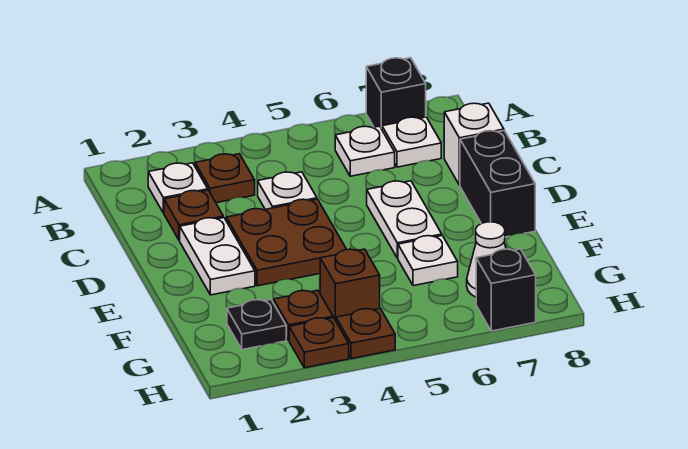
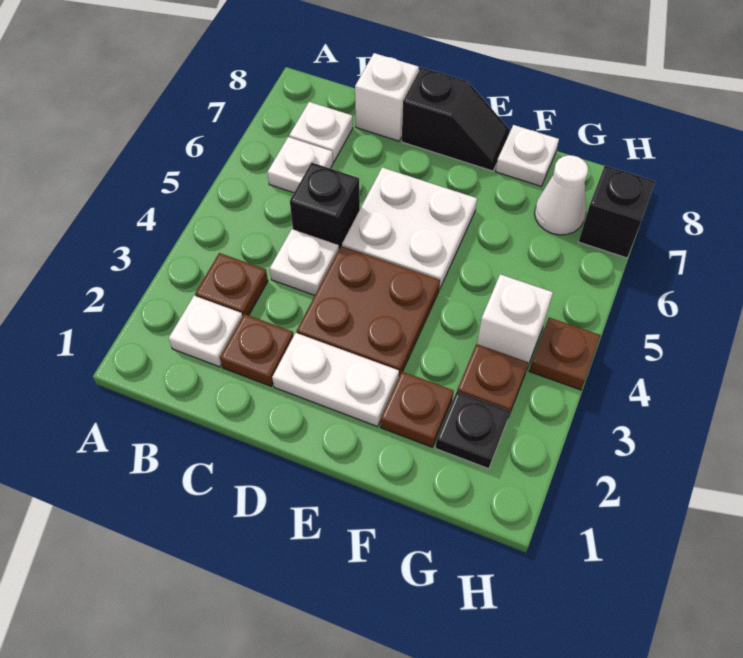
black 1x1 brick [366,58,426,129] -> black 1x1 brick moved to [290,163,360,248]
white 1x2 plate [367,181,442,258] -> white 2x2 plate [342,167,477,289]
black 1x2 brick [460,131,535,237] -> black 1x2 slope [402,67,510,171]
white 1x1 plate [398,236,458,286] -> white 1x1 plate moved to [496,125,559,186]
brown 1x1 brick [320,249,380,321] -> white 1x1 brick [477,274,553,367]
brown 1x1 plate [289,318,349,368] -> brown 1x1 plate moved to [380,372,454,447]

